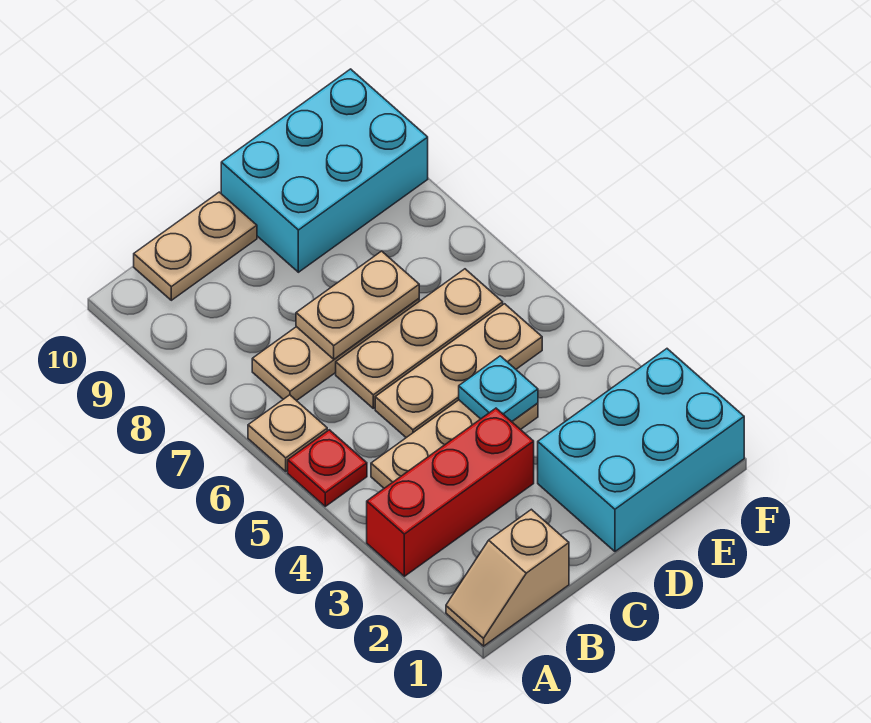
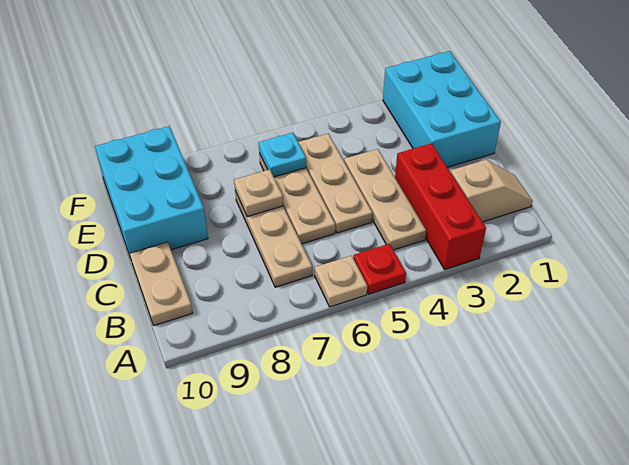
tan 1x2 slope [446,509,569,646] -> tan 1x2 slope turned to [451,160,533,222]
tan 1x2 plate [296,251,419,359] -> tan 1x1 plate [234,169,283,217]
cyan 1x1 plate [459,356,538,422] -> cyan 1x1 plate moved to [259,133,306,177]

